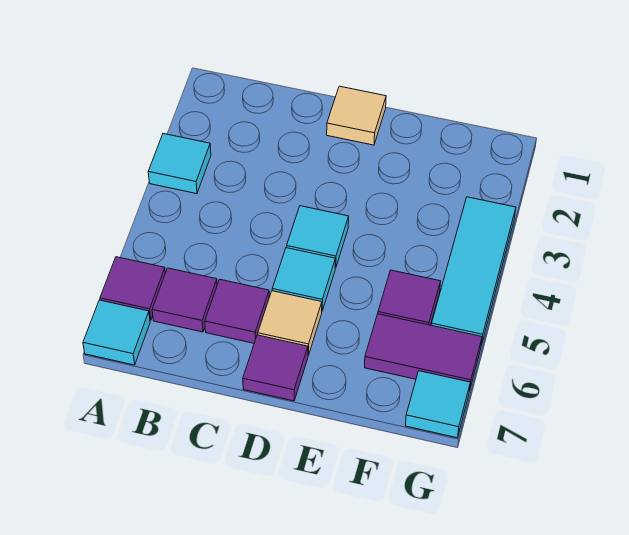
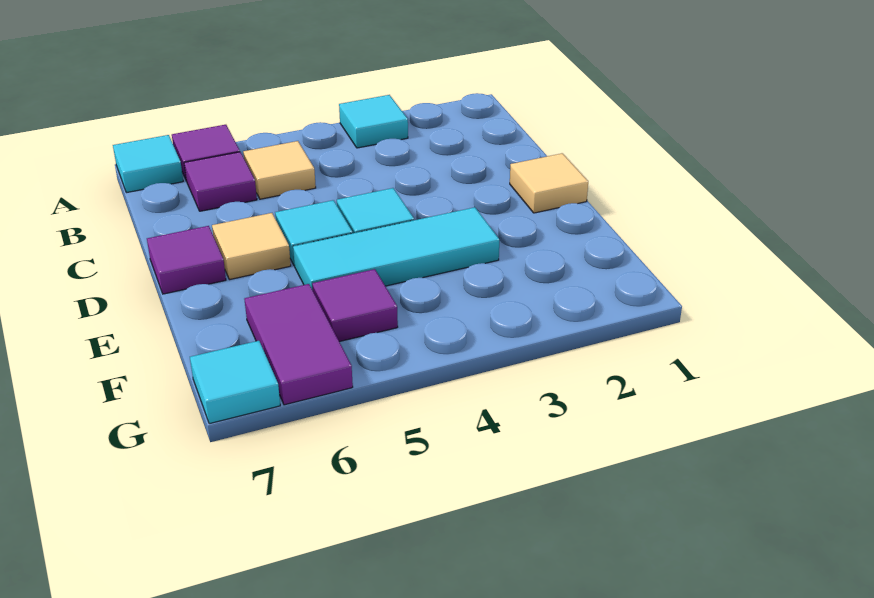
none -> tan 1x1 tile [243,141,316,199]
purple 1x1 tile [205,279,269,343] -> none
cyan 1x3 tile [431,197,516,346] -> cyan 1x3 tile moved to [293,207,499,290]

